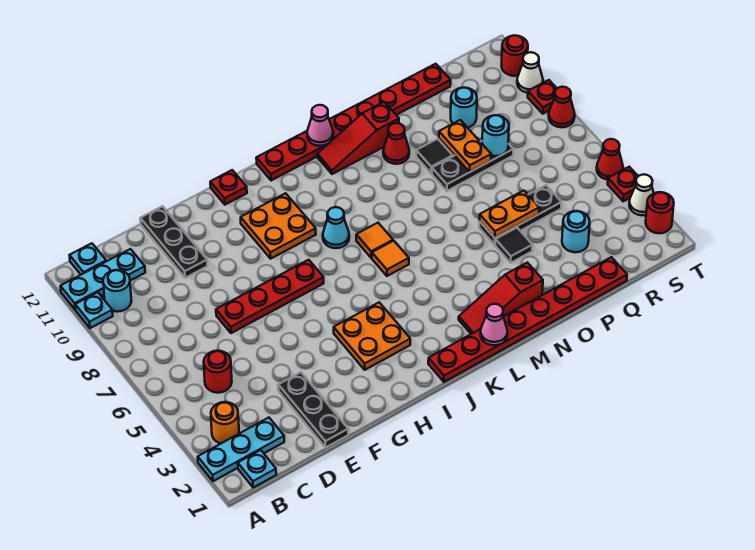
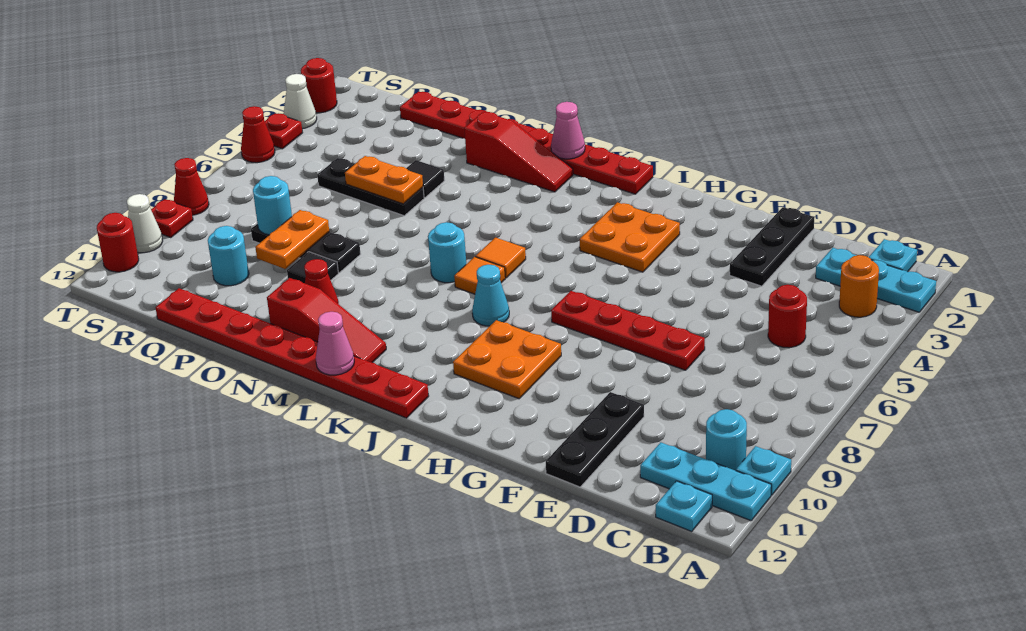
red 1x1 plate [210,170,247,205] -> none
cyan 1x1 round brick [562,211,590,252] -> cyan 1x1 round brick moved to [428,222,466,283]

